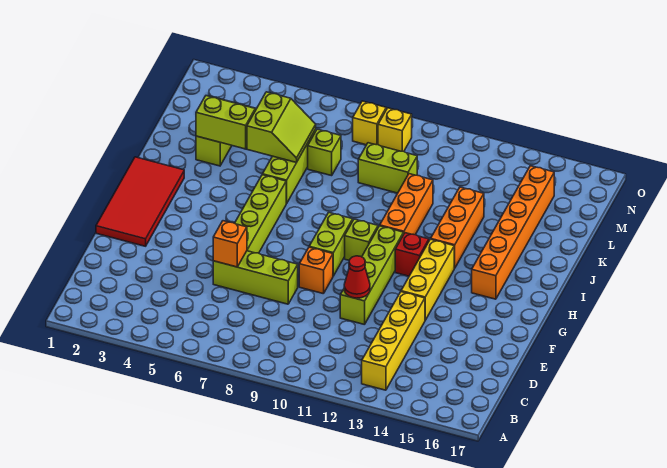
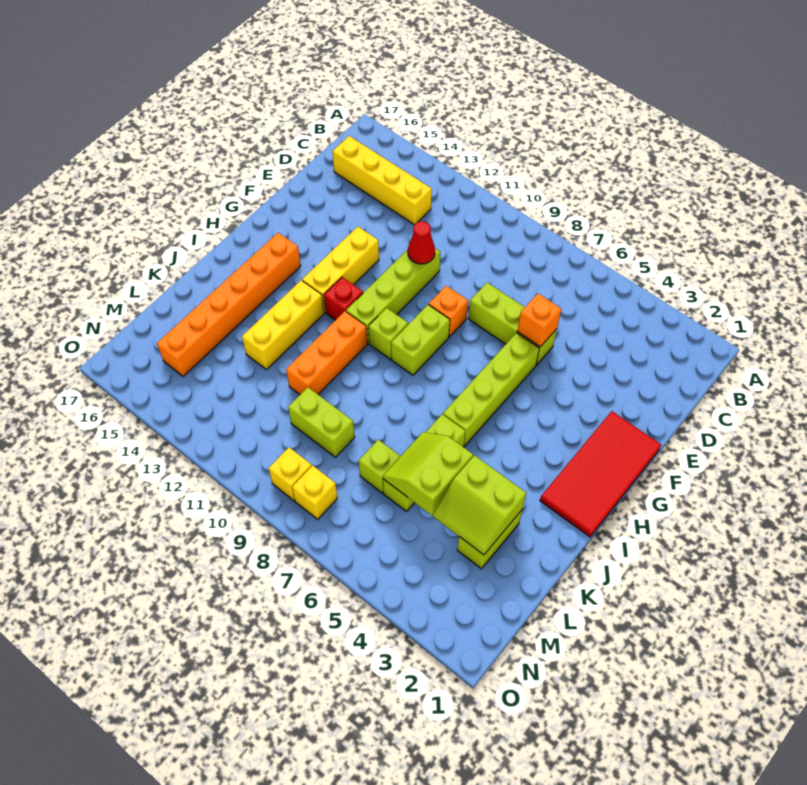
yellow 1x4 brick [362,292,425,390] -> yellow 1x4 brick turned to [332,136,432,225]
orange 1x3 brick [431,187,484,268] -> yellow 1x3 brick [242,280,324,369]

